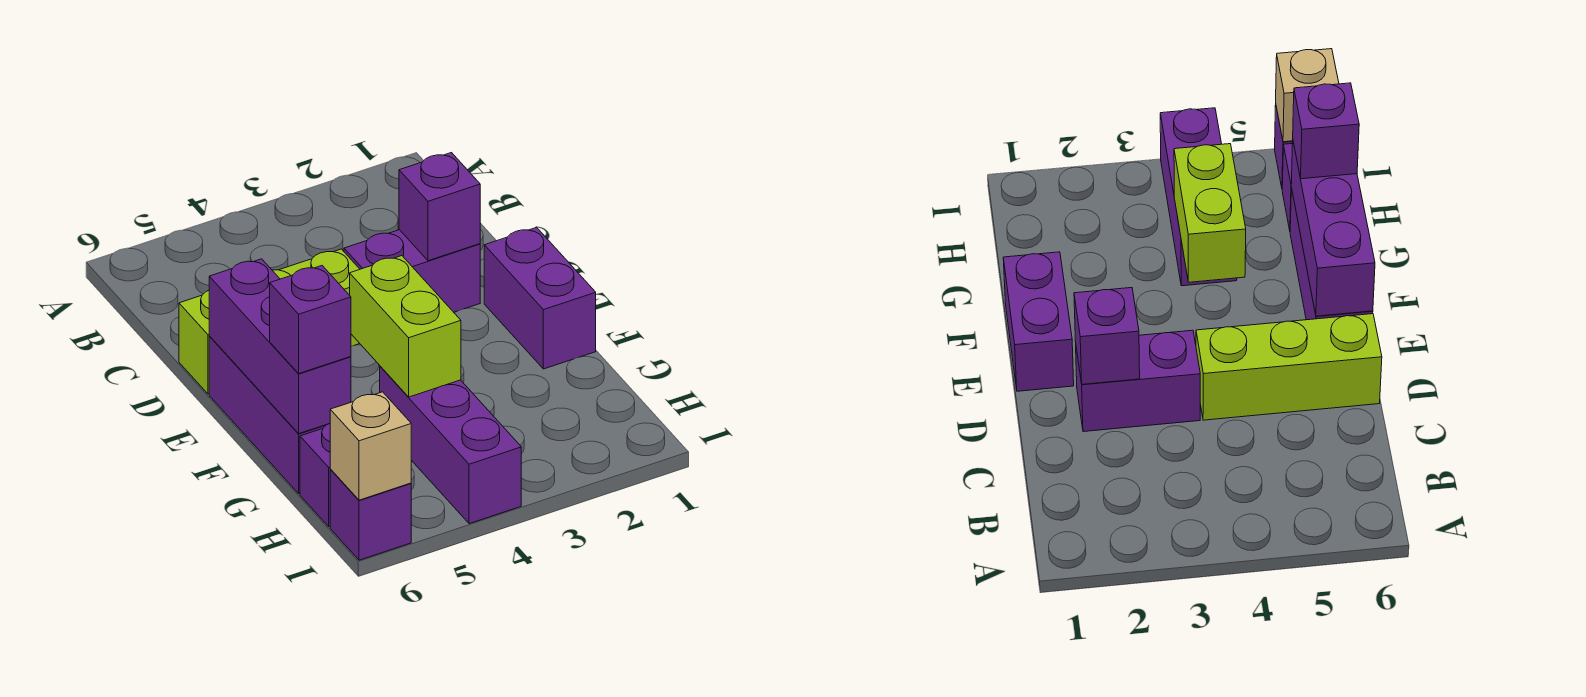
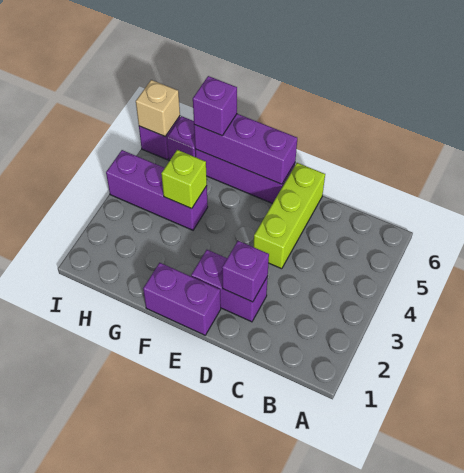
purple 1x2 brick [344,230,480,312] -> purple 1x2 brick turned to [191,250,268,322]
lime 1x2 brick [350,256,461,397] -> lime 1x1 brick [161,150,207,208]

